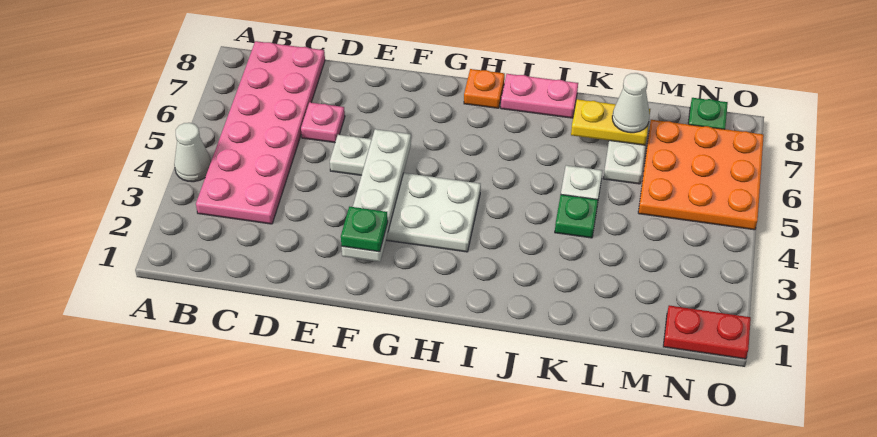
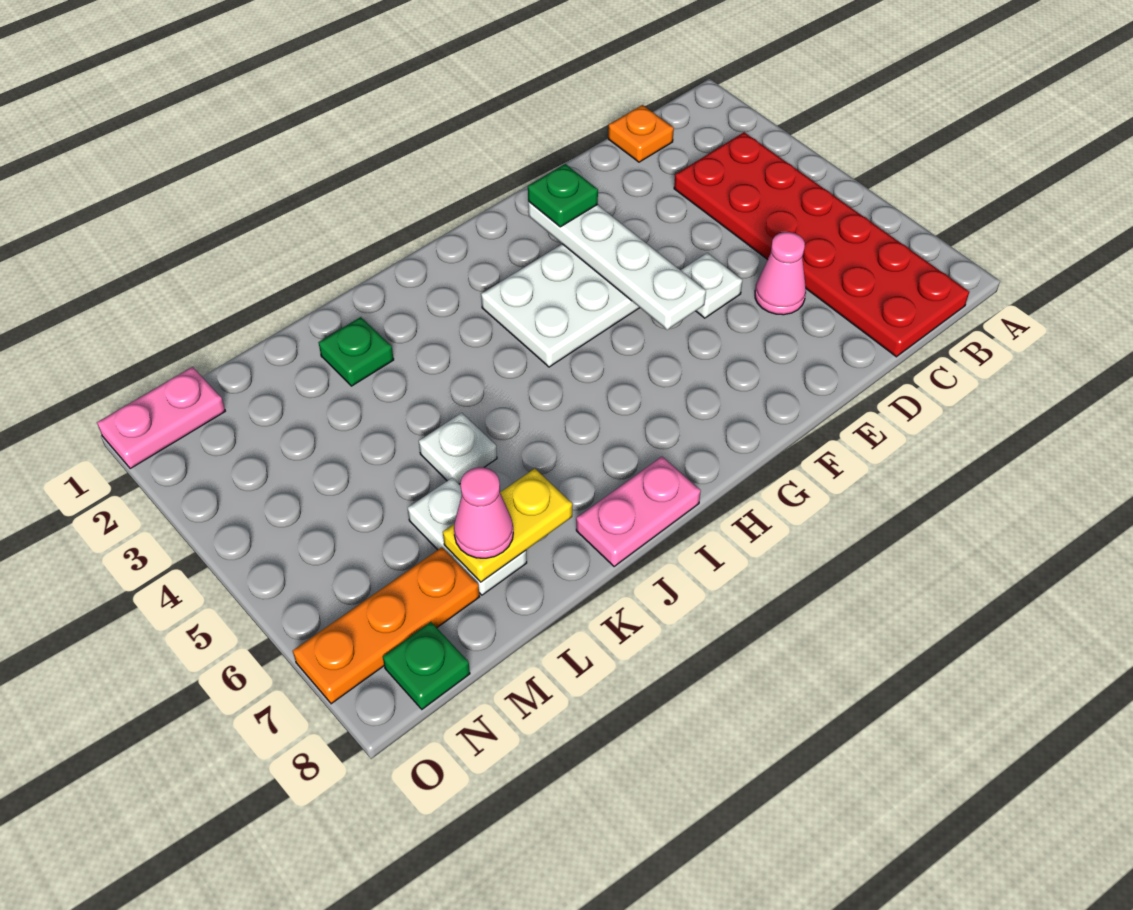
white 1x1 cone [174,123,211,182] -> none
pink 2x6 plate [196,41,325,224] -> red 2x6 plate [674,132,969,357]
pink 1x1 plate [301,102,345,143] -> pink 1x1 cone [755,232,806,315]
orange 1x1 plate [464,69,505,108] -> orange 1x1 plate moved to [608,105,674,162]
green 1x1 plate [555,195,598,238] -> green 1x1 plate moved to [319,317,394,386]
white 1x1 cone [612,73,650,133] -> pink 1x1 cone [454,467,513,558]
orange 3x3 plate [638,120,764,230] -> orange 1x3 plate [293,547,480,704]
red 1x2 plate [663,305,751,359] -> pink 1x2 plate [97,367,225,469]

